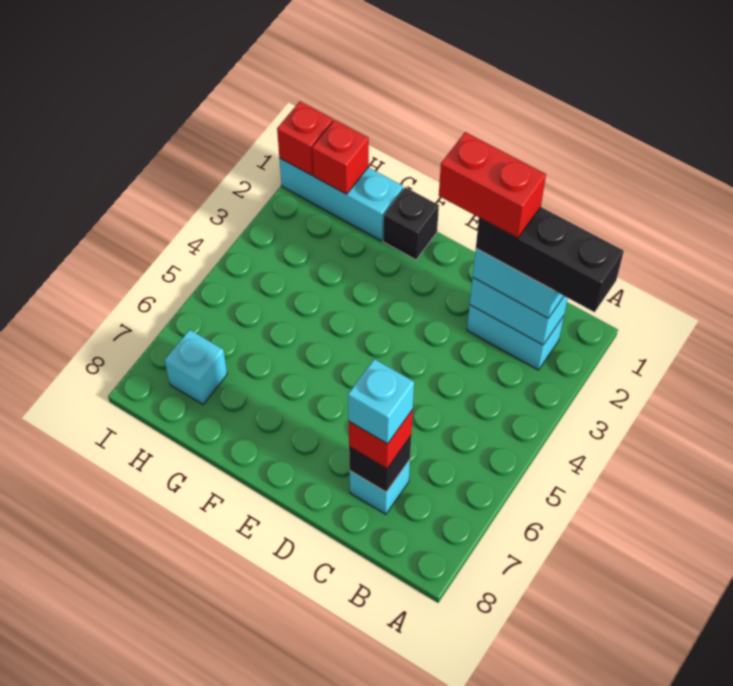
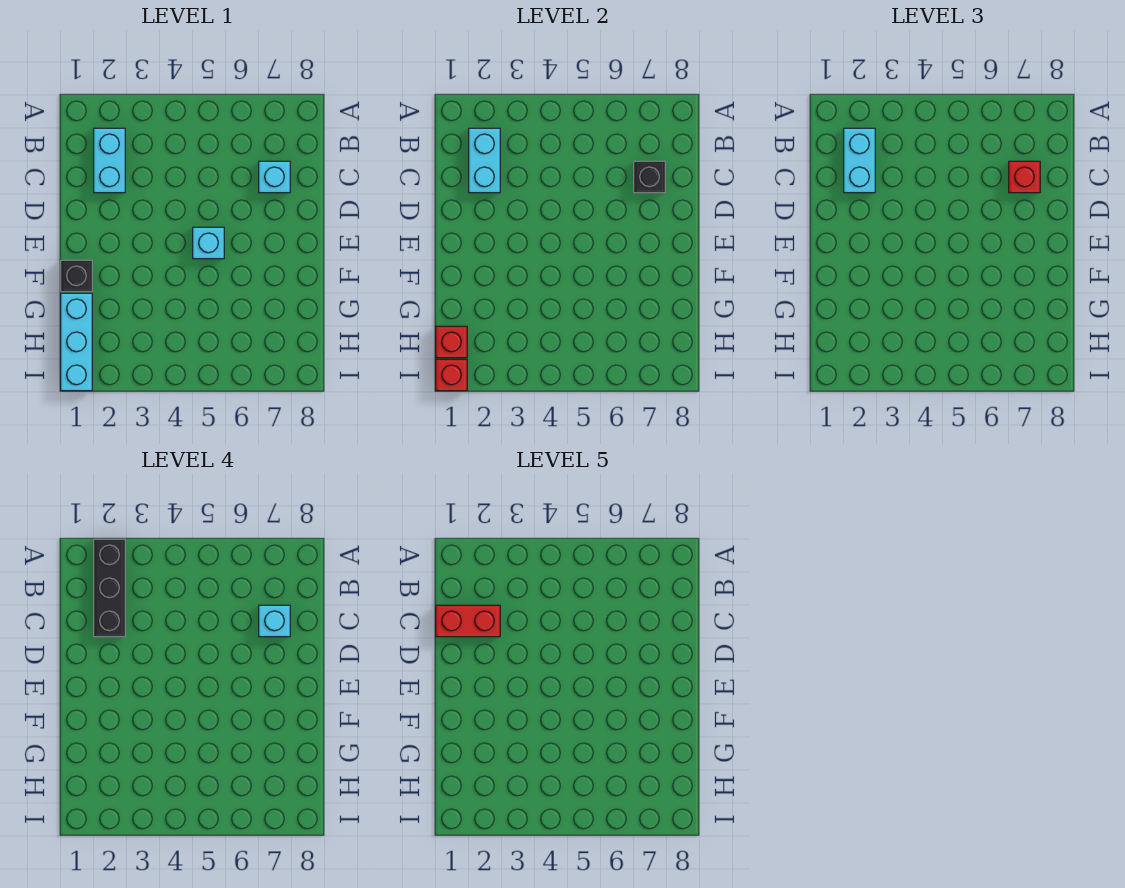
red 1x2 brick [439,132,546,238] -> red 1x2 brick turned to [436,605,500,637]
cyan 1x1 brick [165,330,227,404] -> cyan 1x1 brick moved to [193,227,224,259]

